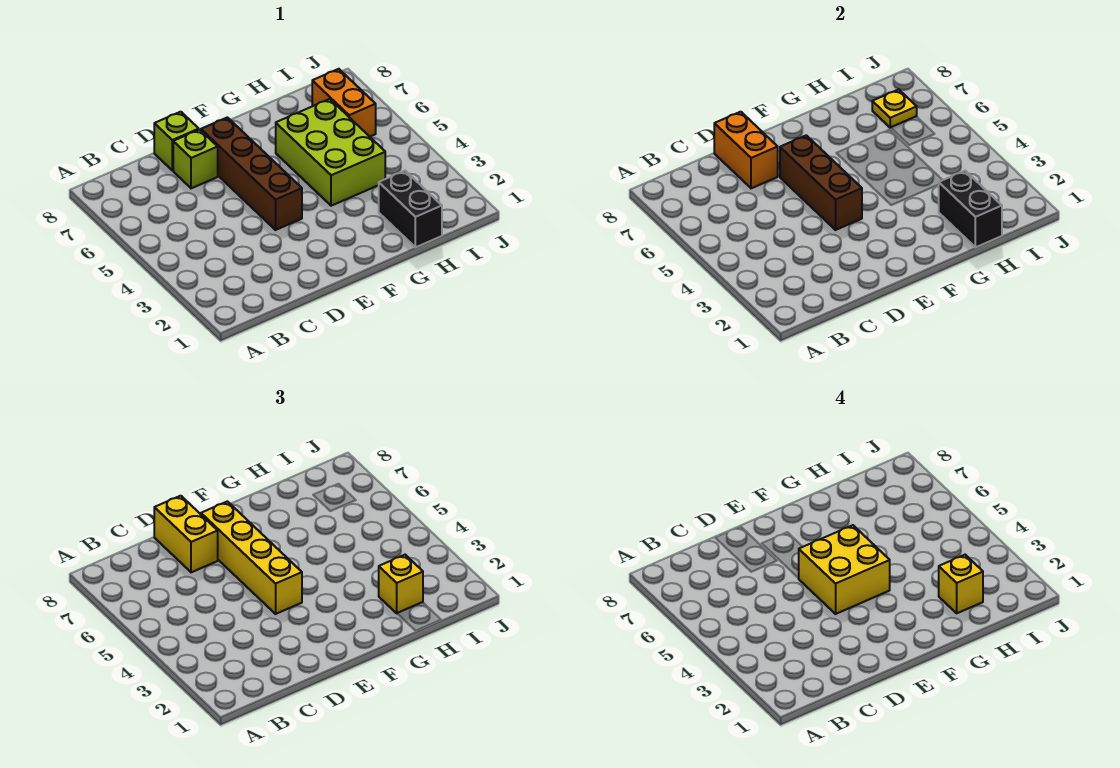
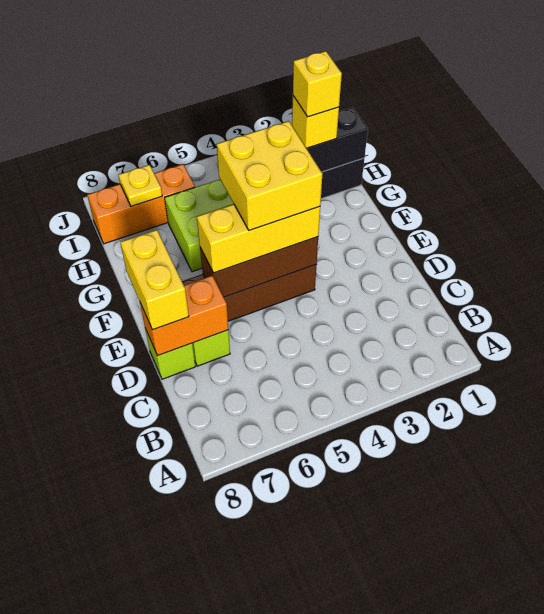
yellow 1x2 brick [154,496,218,572] -> yellow 1x2 brick turned to [120,230,189,330]
yellow 1x4 brick [201,501,302,614] -> yellow 1x3 brick [197,204,320,273]
orange 1x2 brick [312,69,376,137] -> orange 1x3 brick [87,164,195,244]

